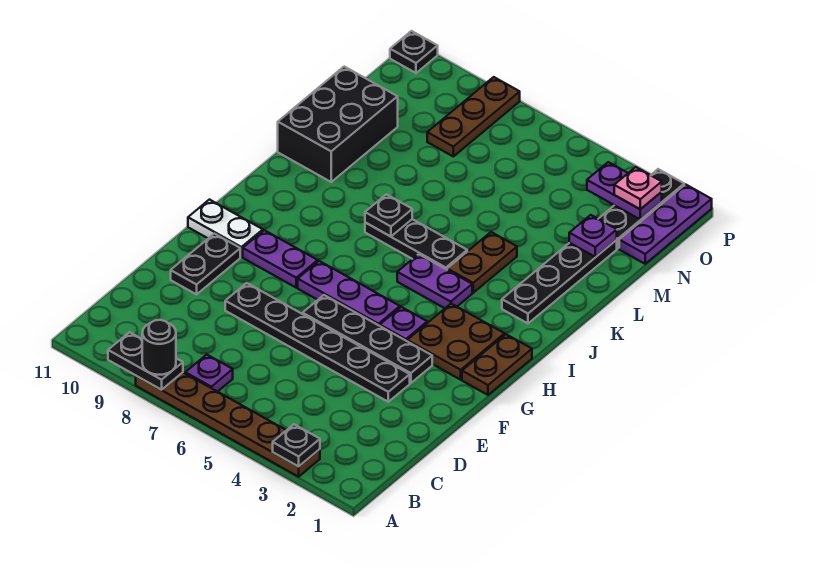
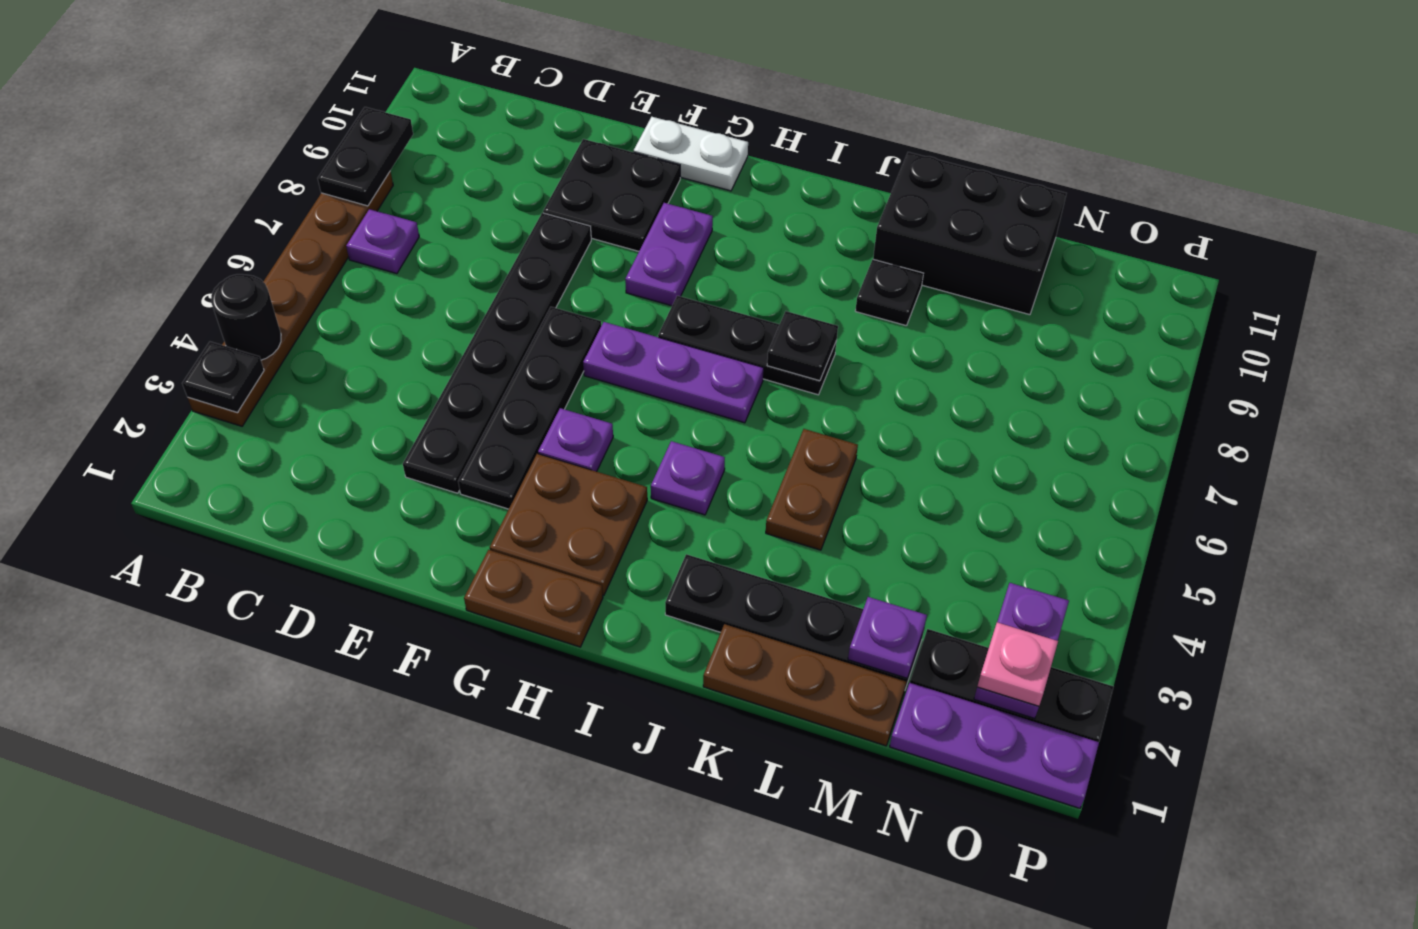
black 1x1 round brick [142,320,176,375] -> black 1x1 round brick moved to [211,274,281,360]
black 1x2 plate [171,234,240,294] -> black 2x2 plate [543,139,680,251]
purple 1x3 plate [298,261,400,326] -> purple 1x3 plate turned to [583,322,764,423]
white 1x2 plate [188,200,263,257] -> white 1x2 plate turned to [634,117,748,191]
purple 1x2 plate [397,254,472,308] -> purple 1x1 plate [651,441,725,515]
brown 1x2 plate [447,232,517,293] -> brown 1x2 plate turned to [766,429,858,550]
black 1x3 plate [365,219,467,270] -> black 1x3 plate turned to [658,296,836,395]
brown 1x3 plate [427,77,520,156] -> brown 1x3 plate moved to [703,624,906,746]
black 1x1 plate [390,31,438,73] -> black 1x1 plate moved to [855,259,923,326]

